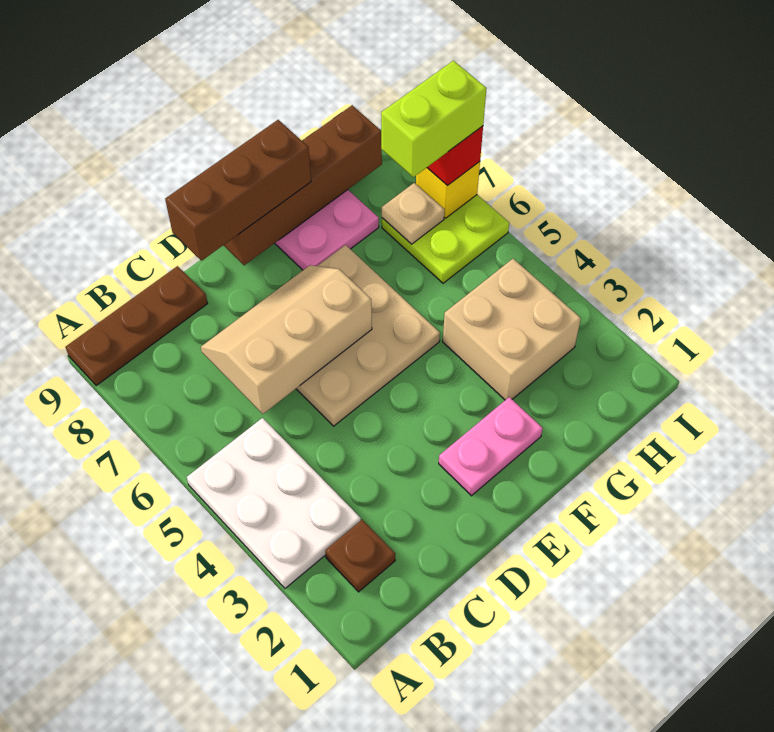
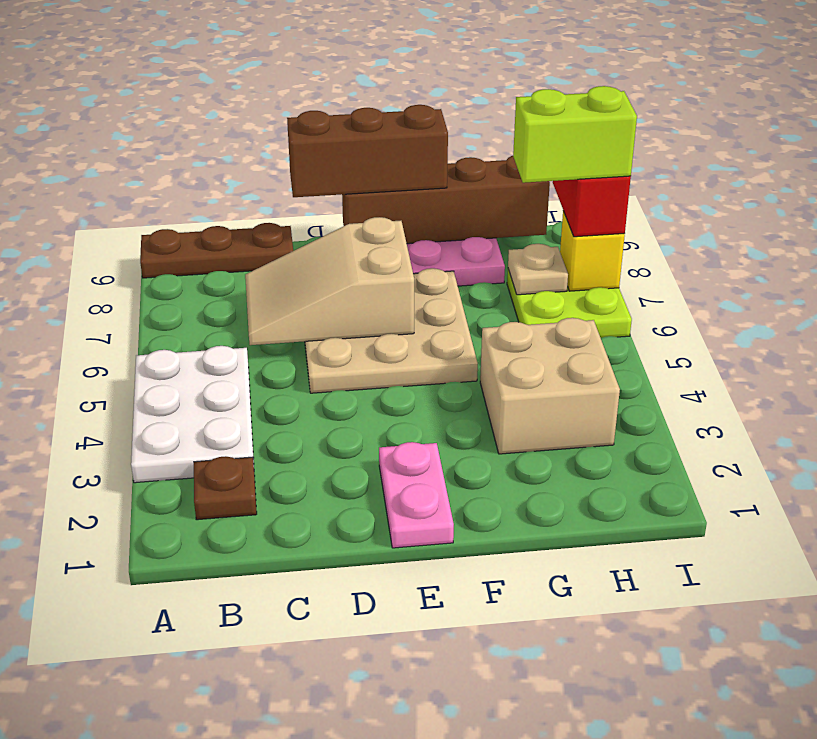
tan 2x3 slope [201,265,372,414] -> tan 2x3 slope turned to [245,217,414,345]
pink 1x2 plate [439,397,543,496] -> pink 1x2 plate turned to [379,442,454,548]

